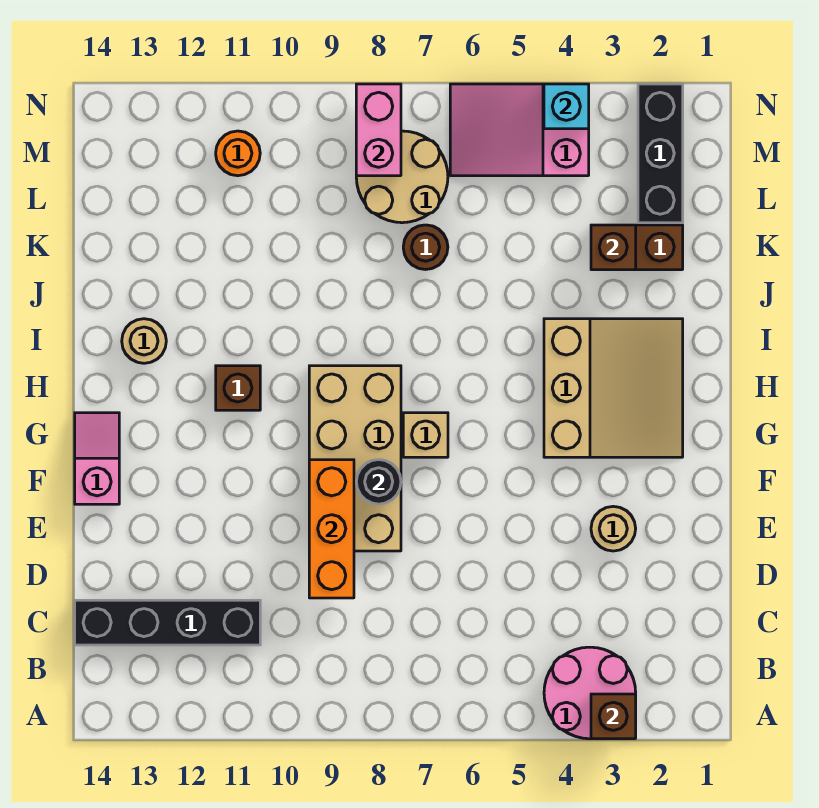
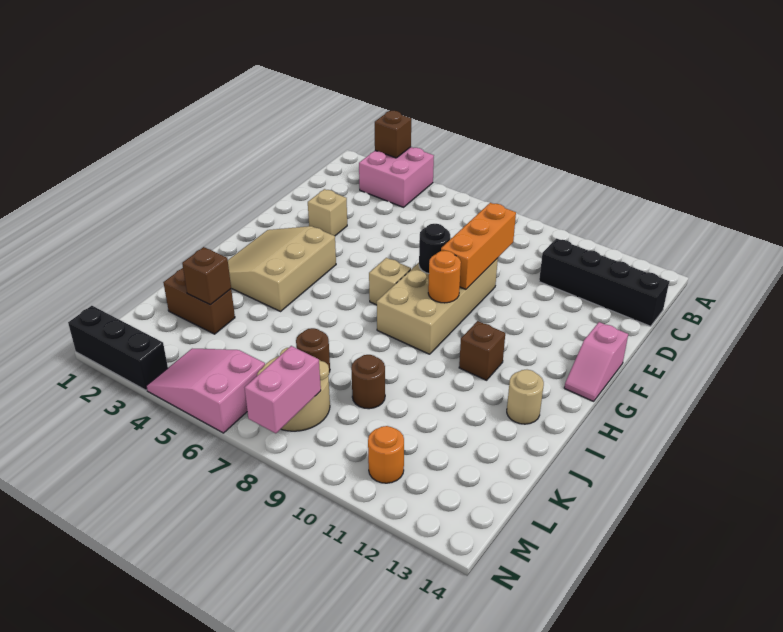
pink 2x2 round brick [544,647,636,739] -> pink 2x2 brick [359,147,434,207]
tan 1x1 round brick [591,506,636,551] -> tan 1x1 brick [308,189,347,236]
none -> orange 1x1 round brick [428,251,461,303]
none -> brown 1x1 round brick [351,355,385,409]
black 1x3 brick [638,84,683,223] -> black 1x3 brick turned to [68,306,168,390]
pink 2x3 slope [450,84,589,176] -> pink 2x3 slope turned to [146,349,265,433]
cyan 1x1 brick [544,84,589,129] -> none

